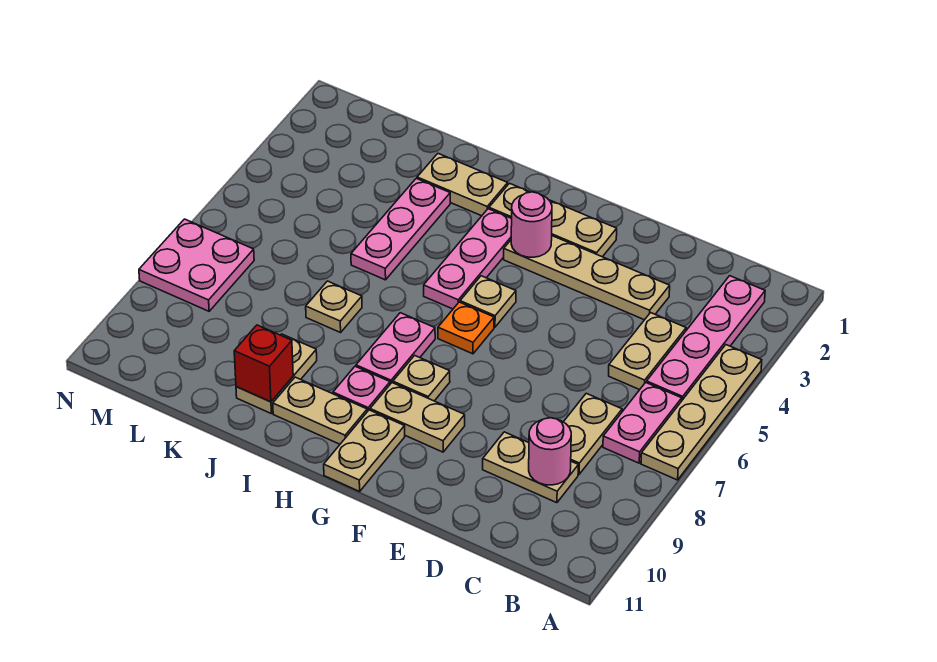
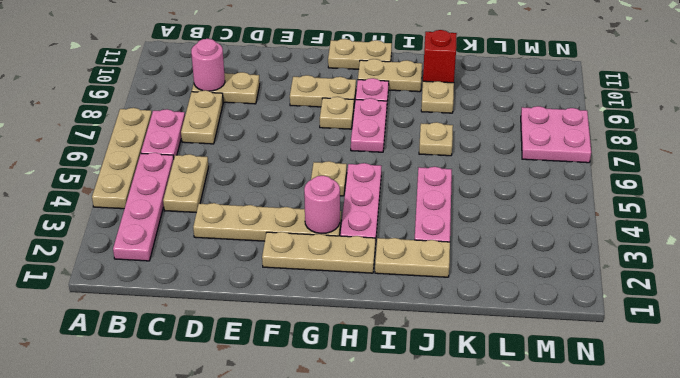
orange 1x1 plate [438,302,494,354] -> none
tan 1x2 plate [324,410,405,491] -> tan 1x2 plate turned to [328,39,392,69]

